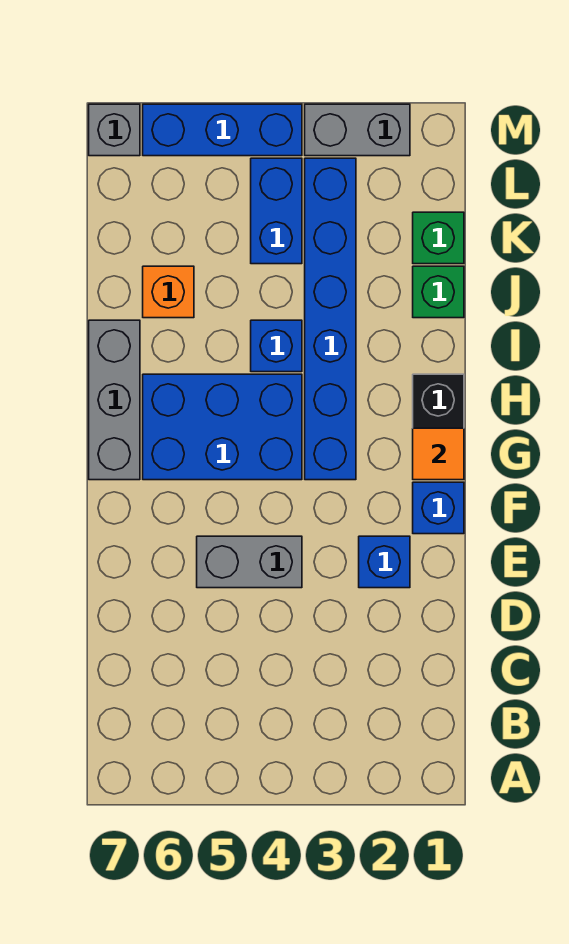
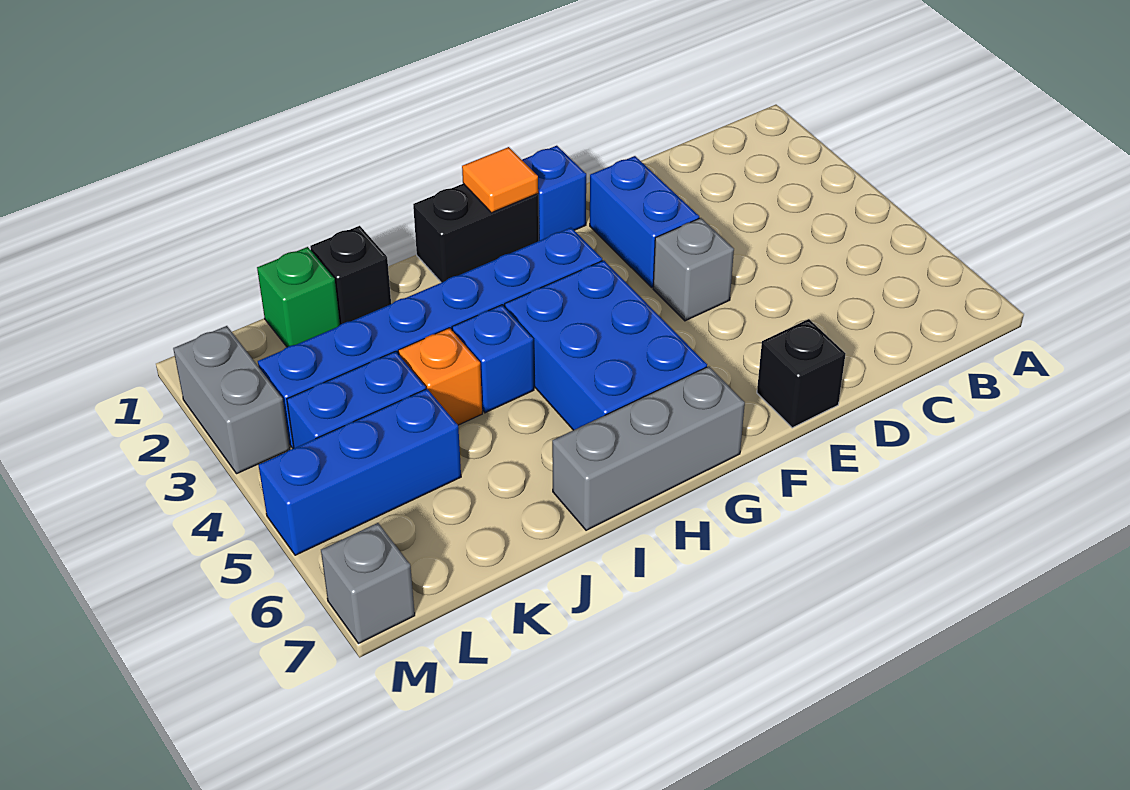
blue 1x1 brick [359,536,410,588] -> blue 1x2 brick [590,156,699,287]
grey 1x2 brick [197,536,302,588] -> grey 1x1 brick [653,218,734,321]
none -> black 1x1 brick [757,319,845,428]
green 1x1 brick [413,266,464,318] -> black 1x1 brick [310,226,391,325]
orange 1x1 brick [143,266,194,318] -> orange 1x1 brick moved to [398,328,482,425]
blue 1x3 brick [143,104,302,156] -> blue 1x3 brick turned to [258,389,461,555]

